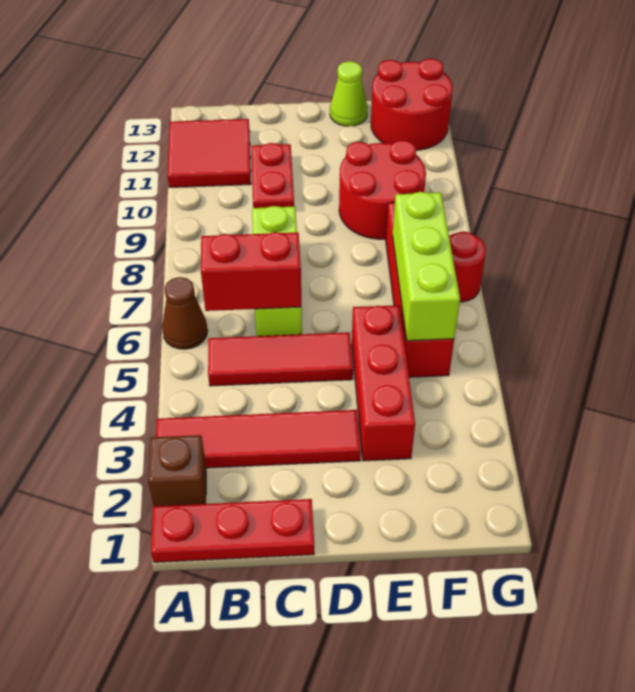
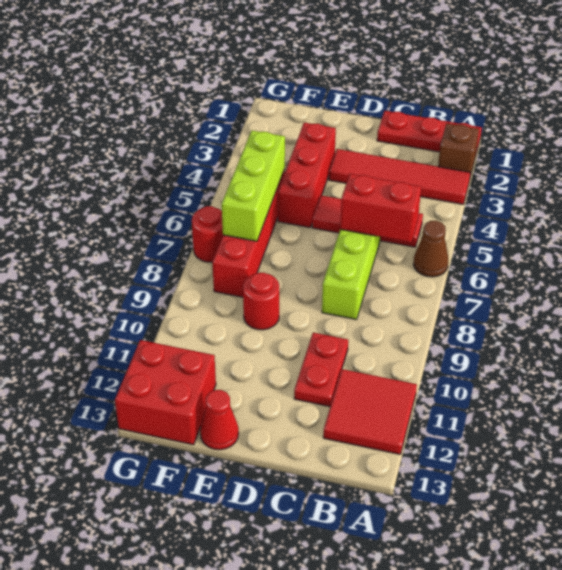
red 2x2 round brick [339,140,426,239] -> red 1x1 round brick [243,273,279,330]
lime 1x1 cone [330,61,368,126] -> red 1x1 cone [200,390,239,450]
red 2x2 round brick [371,59,453,150] -> red 2x2 brick [115,340,216,445]

